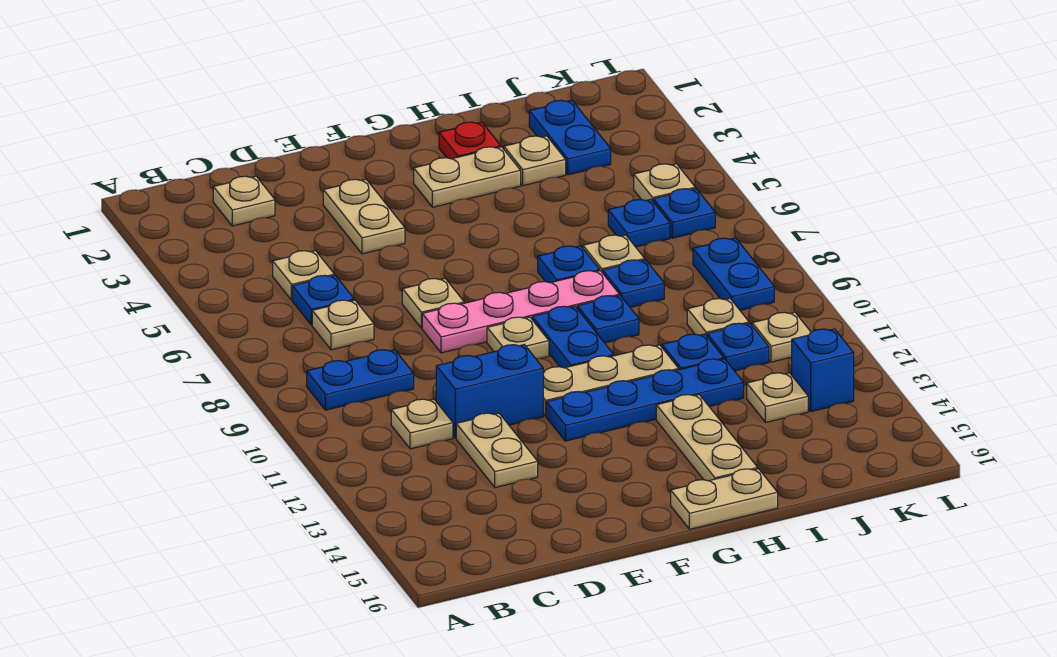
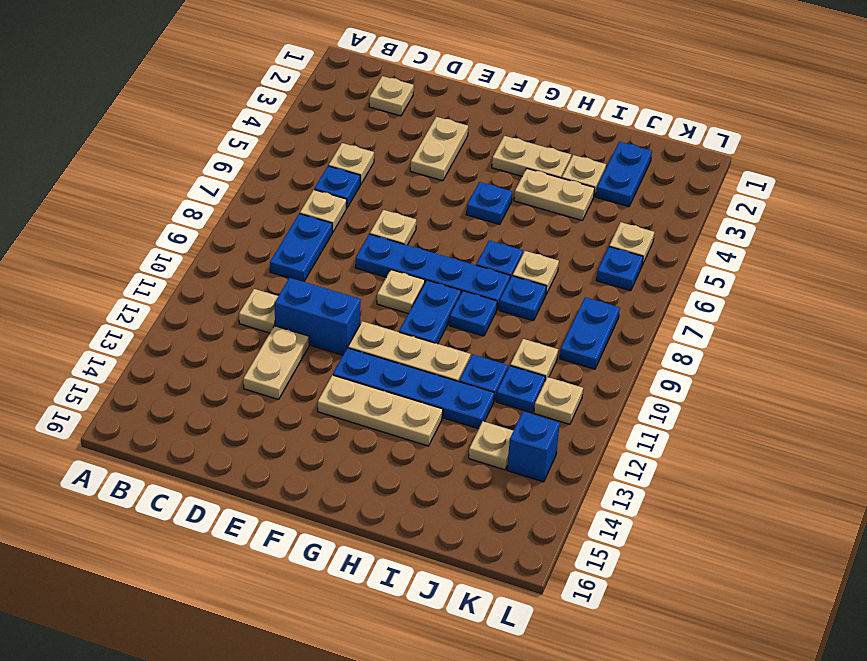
blue 1x2 plate [307,350,414,410] -> blue 1x2 plate turned to [270,214,332,281]
pink 1x4 plate [422,271,619,353] -> blue 1x4 plate [355,234,510,309]
tan 1x2 plate [671,469,778,529] -> tan 1x2 plate moved to [514,169,595,220]
red 1x1 plate [439,122,501,159] -> none
tan 1x3 plate [656,395,758,481] -> tan 1x3 plate turned to [318,375,443,446]
blue 1x1 plate [608,199,670,247] -> blue 1x1 plate moved to [466,182,512,224]

